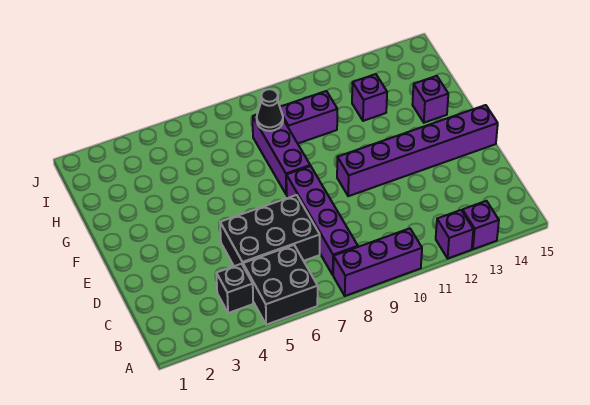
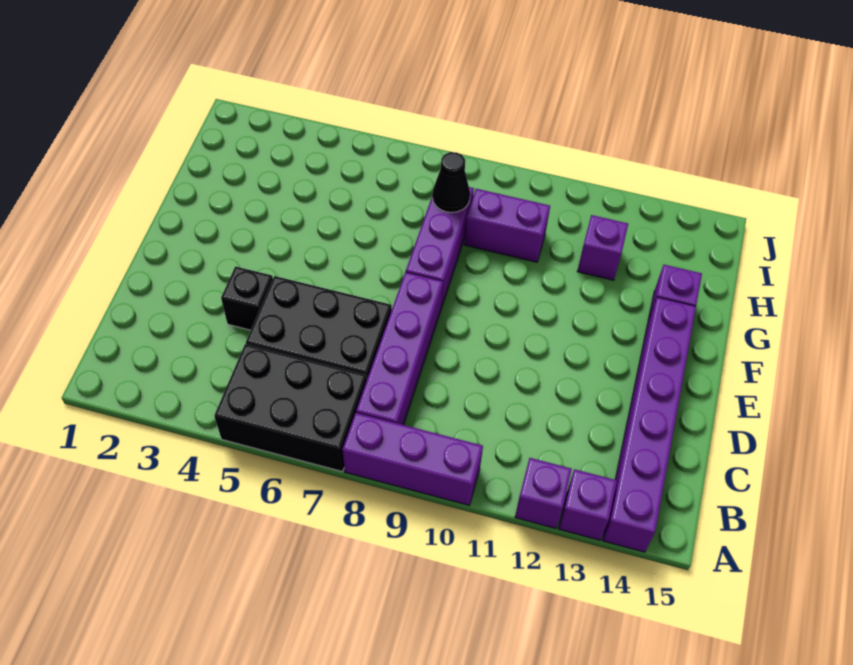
black 2x2 brick [243,245,318,325] -> black 2x3 brick [214,344,367,472]
black 1x1 brick [216,264,253,313] -> black 1x1 brick moved to [221,266,273,330]
purple 1x6 brick [337,105,498,196] -> purple 1x6 brick turned to [603,297,696,552]

